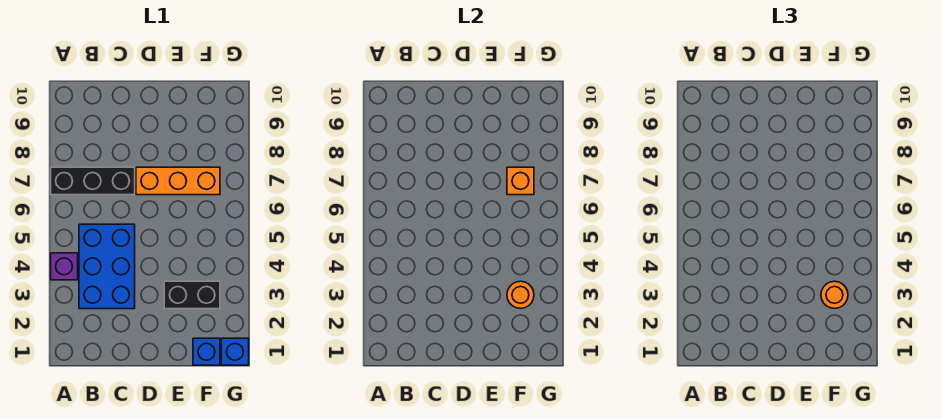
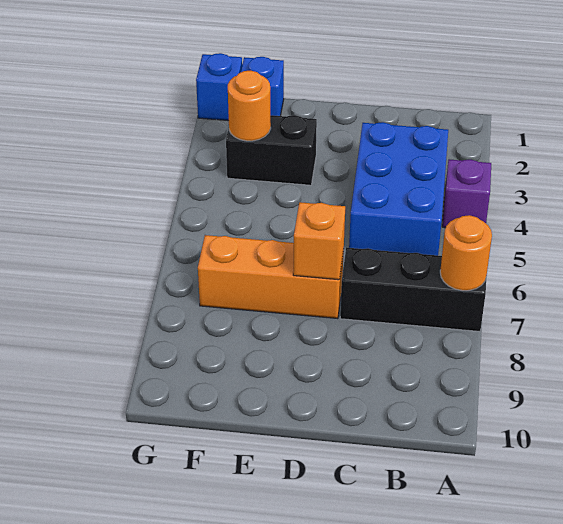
orange 1x1 round brick [821,281,848,308] -> orange 1x1 round brick moved to [440,215,492,291]
orange 1x1 brick [507,167,534,195] -> orange 1x1 brick moved to [293,202,345,280]

